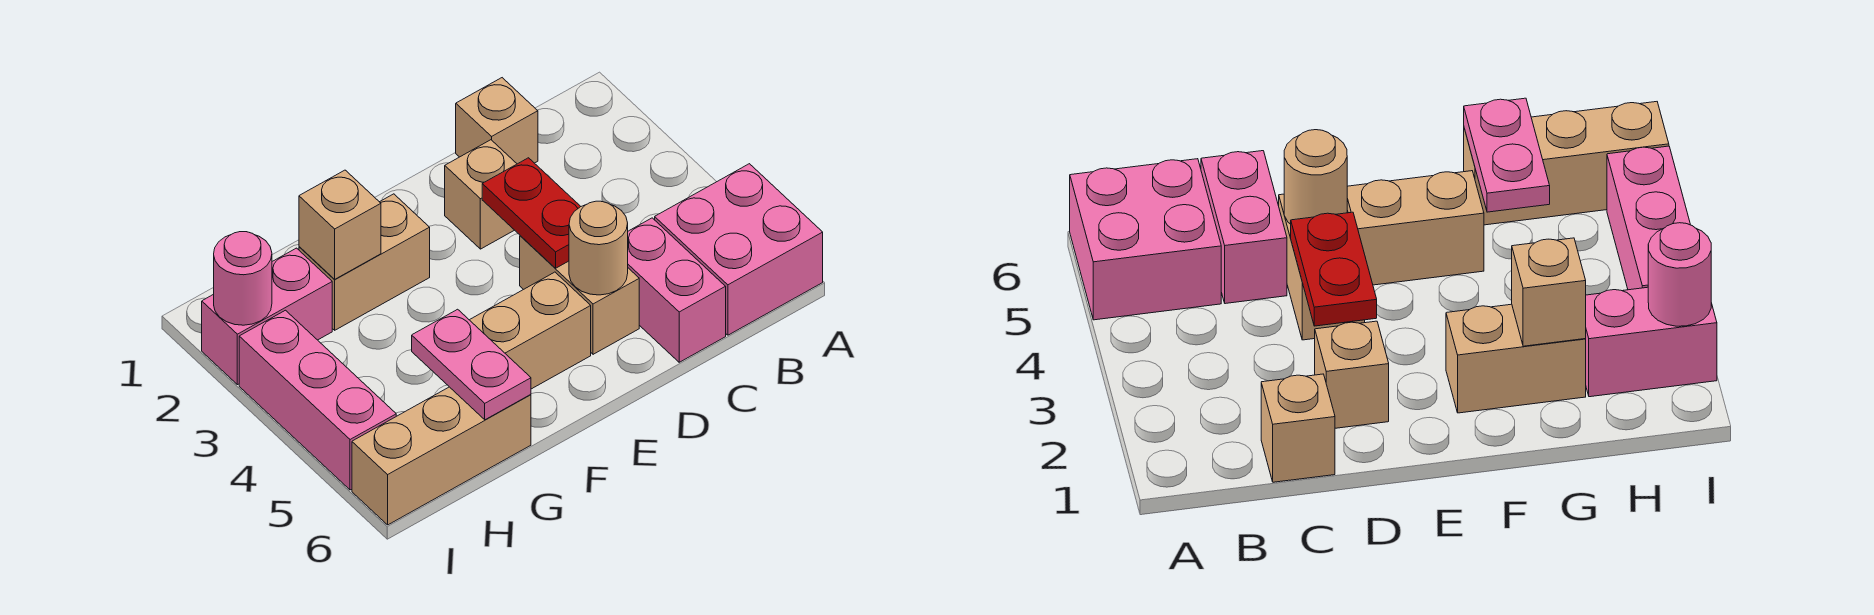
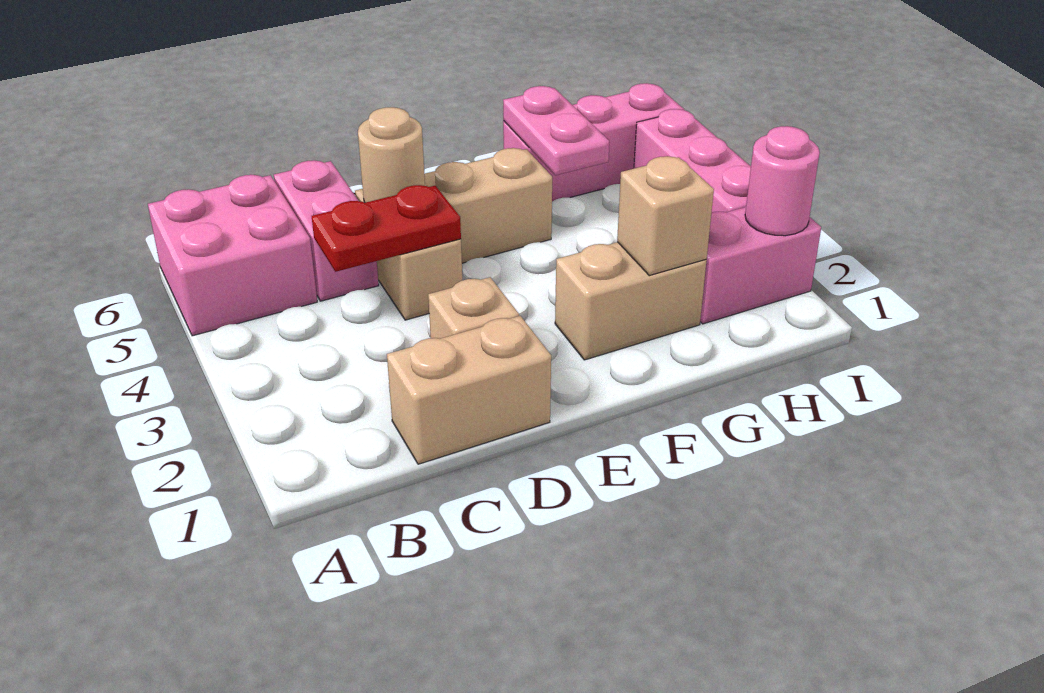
tan 1x1 brick [456,78,538,164] -> tan 1x2 brick [387,316,551,464]
red 1x2 plate [482,158,581,268] -> red 1x2 plate turned to [312,185,461,272]
tan 1x3 brick [352,387,531,525] -> pink 1x3 brick [503,83,684,201]

